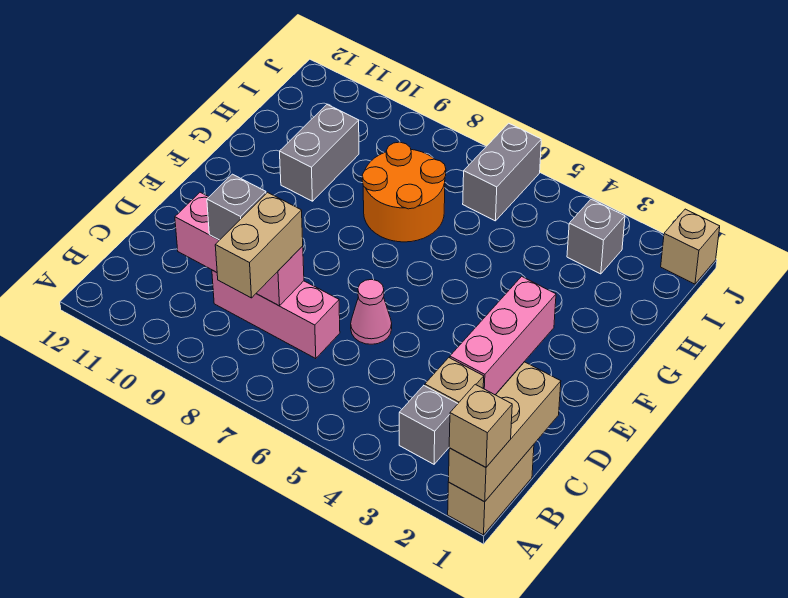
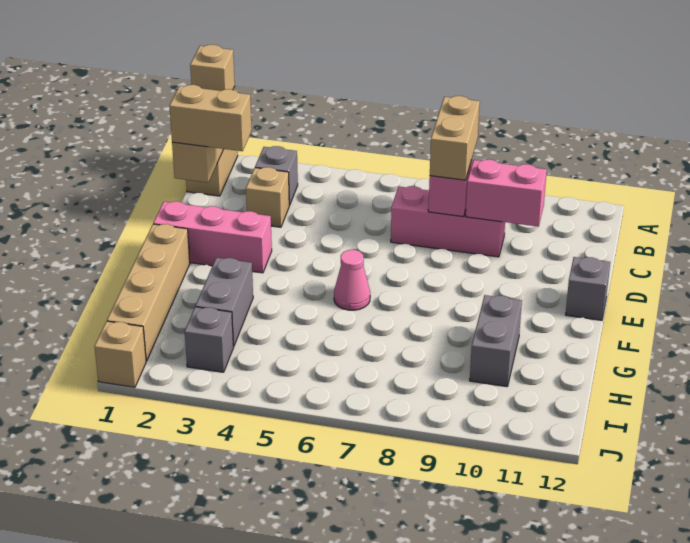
none -> tan 1x2 brick [170,85,252,151]
grey 1x1 brick [207,174,266,240] -> grey 1x1 brick moved to [566,257,610,320]
pink 1x3 brick [450,276,556,395] -> pink 1x3 brick turned to [153,201,272,273]
pink 1x1 cone [351,280,392,344] -> pink 1x1 cone moved to [334,250,370,310]
none -> tan 1x4 brick [107,224,190,361]
orange 2x2 round brick [362,142,446,242] -> none
grey 1x2 brick [463,123,541,221] -> grey 1x2 brick moved to [196,258,253,346]

